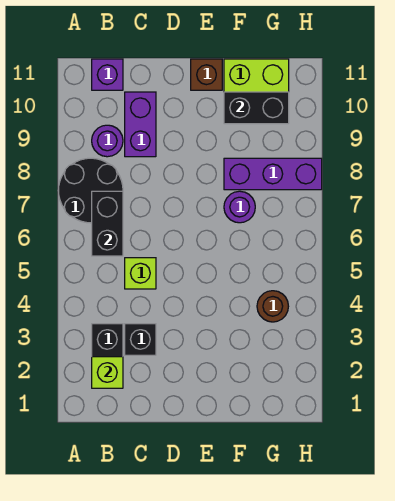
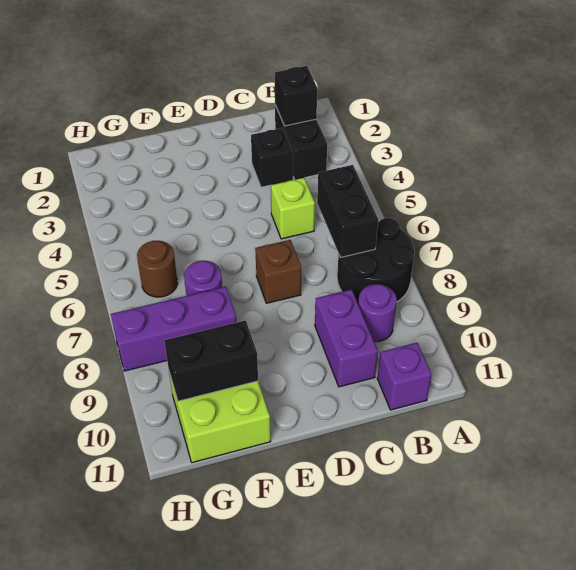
lime 1x1 brick [92,357,123,388] -> black 1x1 brick [275,66,317,126]
brown 1x1 brick [191,59,222,90] -> brown 1x1 brick moved to [255,240,301,303]
brown 1x1 round brick [257,291,288,322] -> brown 1x1 round brick moved to [137,241,177,297]

